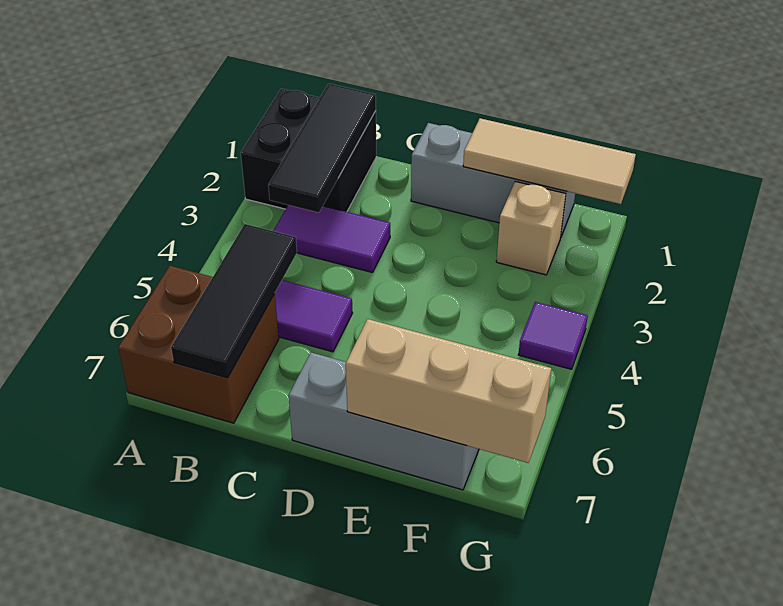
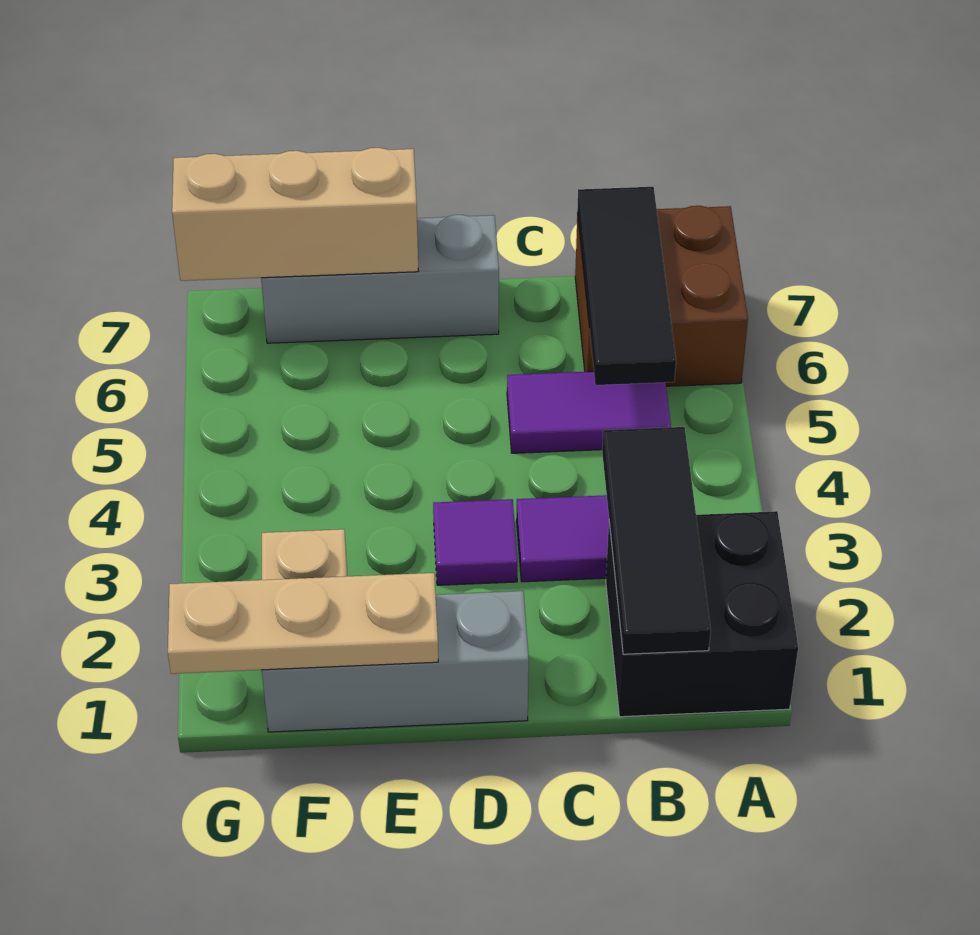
tan 1x3 tile [463,118,636,204] -> tan 1x3 plate [168,573,438,674]
purple 1x1 tile [518,302,588,369] -> purple 1x1 tile moved to [433,499,517,585]

